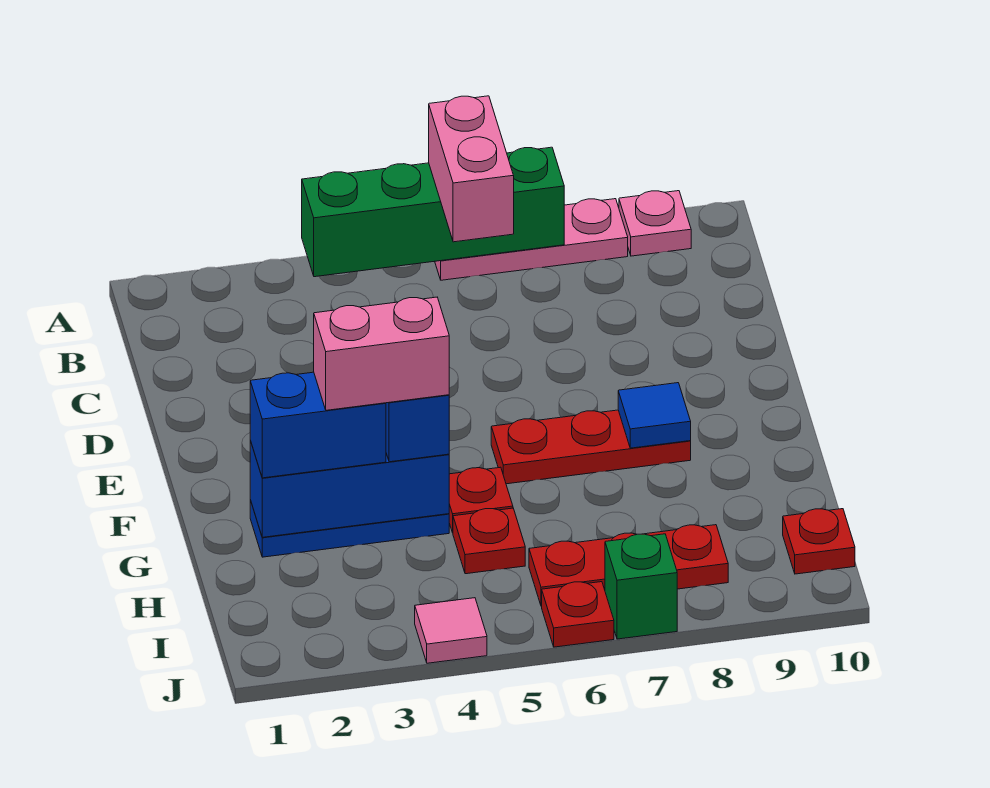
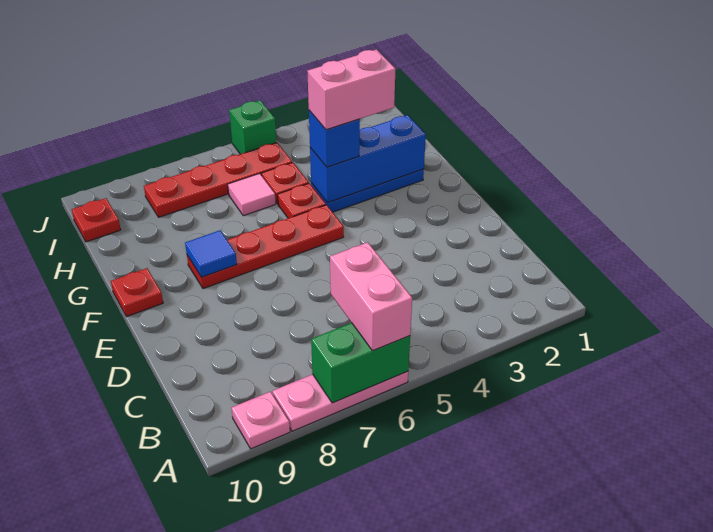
green 1x4 brick [302,147,564,277] -> green 1x2 brick [311,323,410,403]
red 1x3 plate [491,410,691,484] -> red 1x4 plate [187,205,344,289]
blue 1x2 brick [250,372,386,478] -> none
red 1x3 plate [529,525,728,606] -> red 1x4 plate [144,143,292,217]
pink 1x1 tile [415,598,487,663] -> pink 1x1 tile moved to [228,173,276,216]
red 1x1 plate [542,582,614,647] -> red 1x1 plate moved to [111,268,163,317]
green 1x1 brick [605,534,677,639] -> green 1x1 brick moved to [229,100,277,154]

